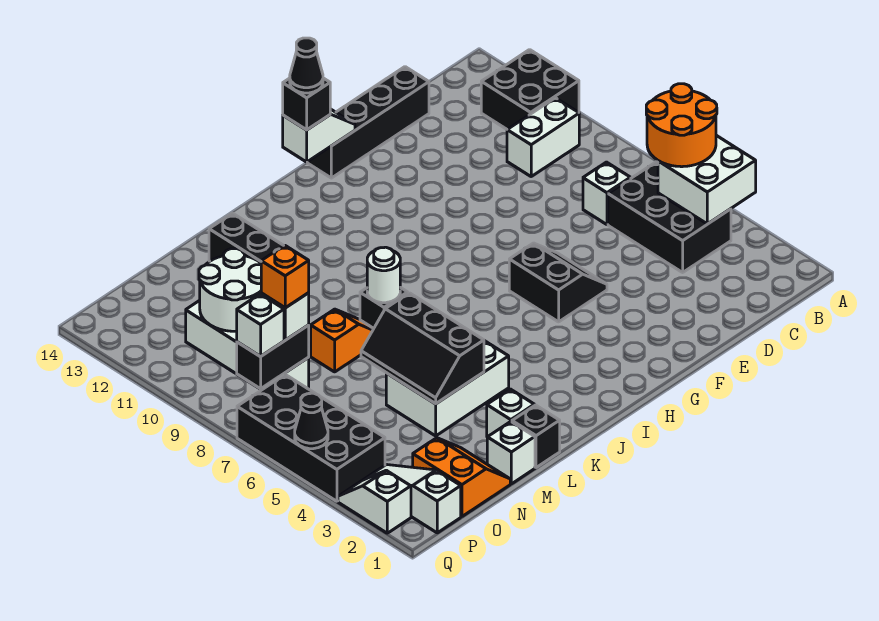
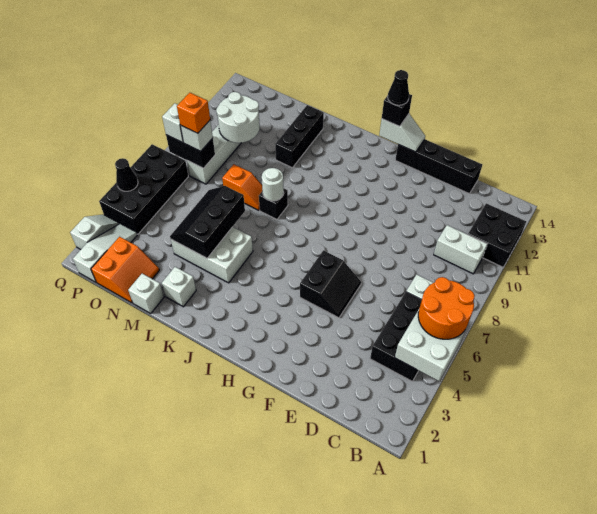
black 1x1 brick [512,405,560,468] -> none

